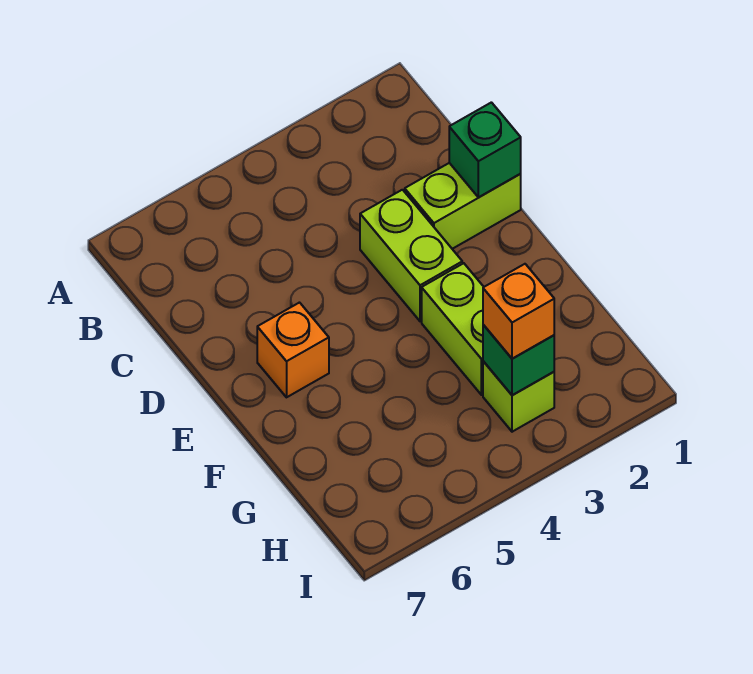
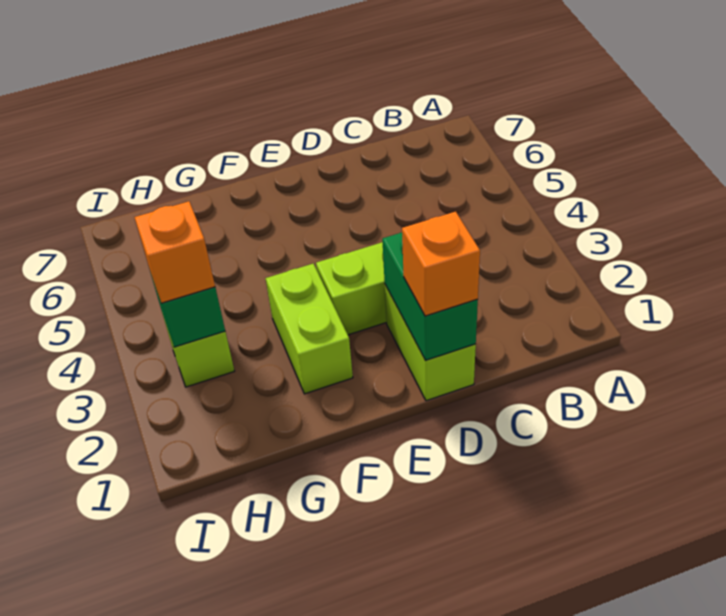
green 1x1 brick [449,102,521,197] -> green 1x2 brick [382,233,478,360]
orange 1x1 brick [257,303,329,397] -> orange 1x1 brick moved to [402,212,480,316]
lime 1x2 brick [422,263,483,395] -> lime 1x2 brick turned to [265,264,353,394]

